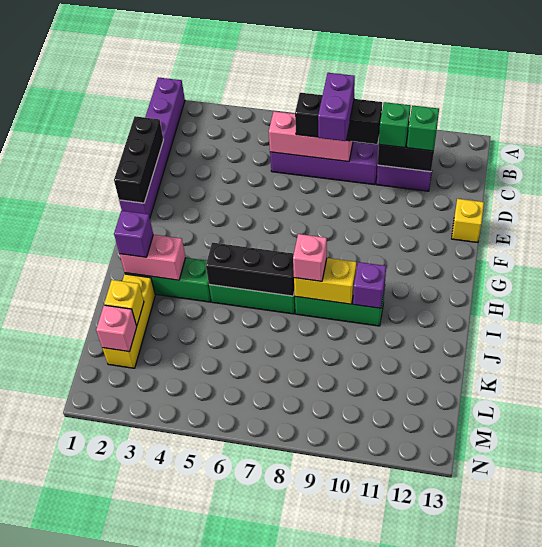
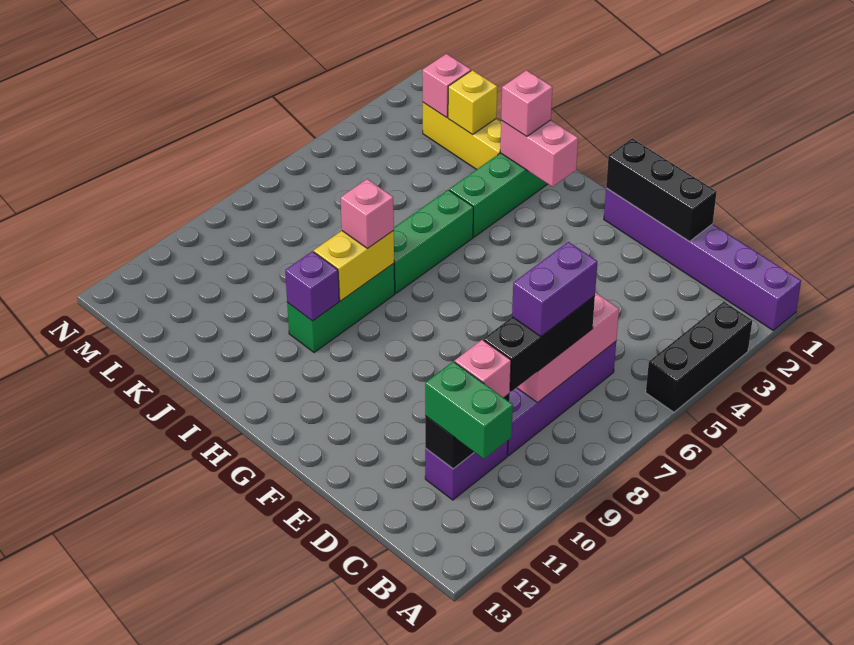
purple 1x2 brick [318,73,355,141] -> purple 1x2 brick turned to [512,242,597,337]
green 1x1 brick [379,102,411,148] -> pink 1x1 brick [455,340,511,398]
green 1x1 brick [407,105,439,151] -> green 1x2 brick [425,361,513,459]
yellow 1x1 brick [452,199,484,243] -> none
pink 1x2 brick [120,235,186,280] -> pink 1x2 brick turned to [500,120,578,187]
purple 1x1 brick [114,211,153,257] -> pink 1x1 brick [501,70,552,137]
black 1x3 brick [206,243,295,296] -> black 1x3 brick moved to [646,302,752,412]

